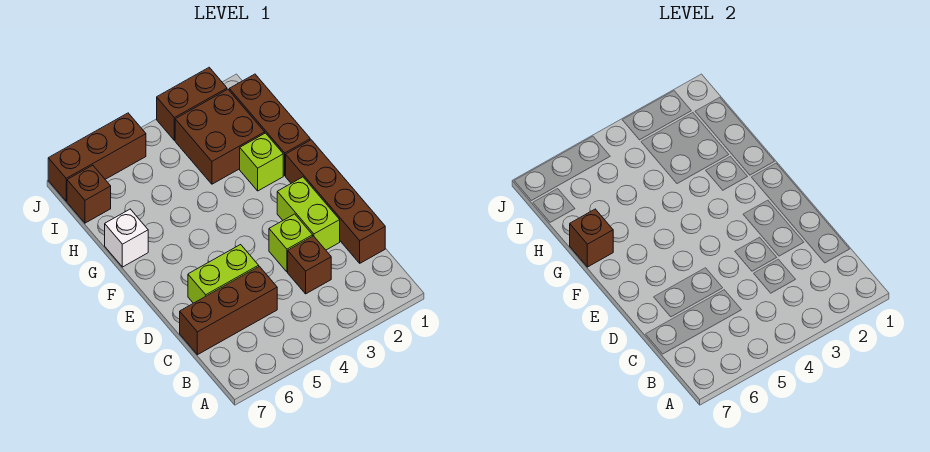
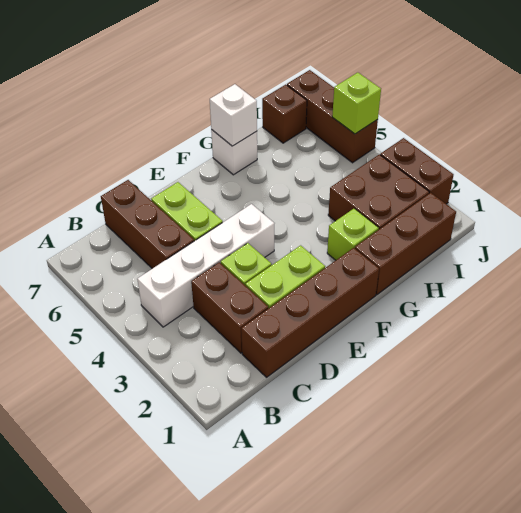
none -> white 1x4 brick [137,204,275,327]
brown 1x1 brick [288,236,331,294] -> brown 1x2 brick [191,262,268,353]
brown 1x1 brick [570,209,613,267] -> white 1x1 brick [210,84,257,146]
none -> lime 1x1 brick [332,73,381,134]

